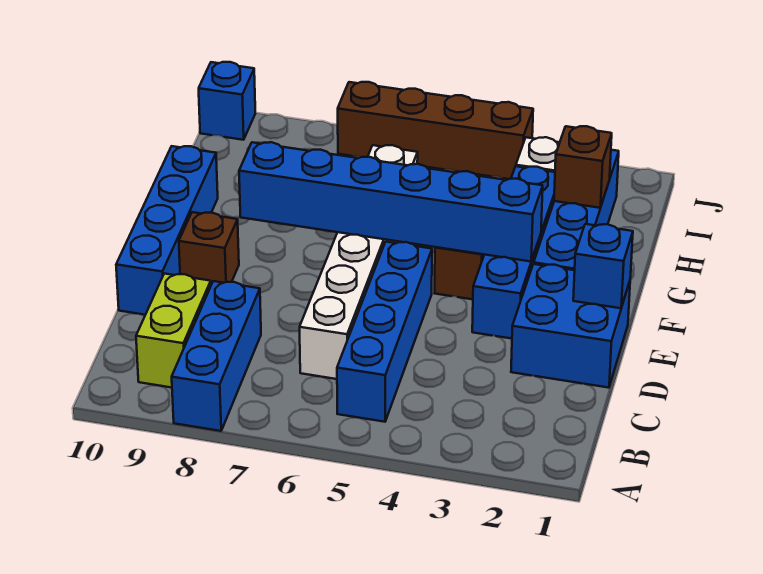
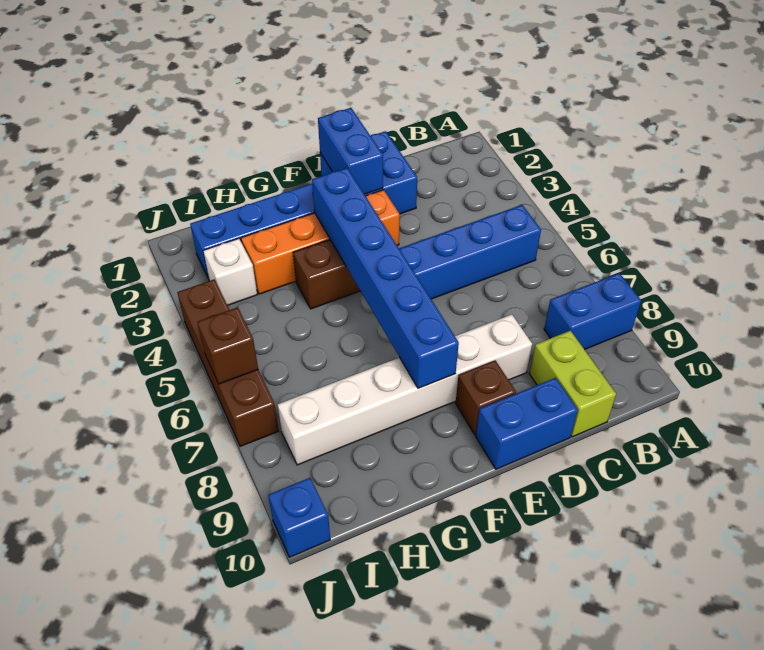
blue 1x3 brick [172,281,261,431] -> blue 1x2 brick [544,273,641,350]
lime 1x2 brick [136,274,211,388] -> lime 1x2 brick turned to [529,330,616,437]
white 1x6 brick [300,145,418,379] -> white 1x6 brick moved to [278,314,532,465]
blue 1x4 brick [116,146,218,315] -> blue 1x2 brick [476,378,578,469]
blue 1x1 brick [573,224,633,308] -> blue 1x2 brick [318,108,383,194]
blue 1x4 brick [472,166,555,339] -> orange 1x4 brick [241,190,400,294]
brown 1x1 brick [554,126,612,208] -> brown 1x1 brick moved to [197,307,258,384]

